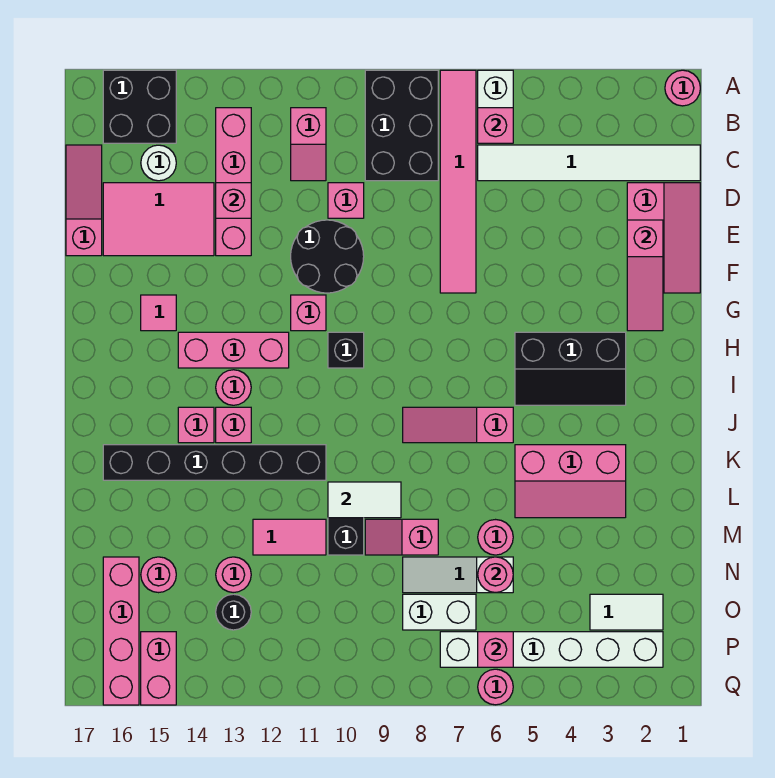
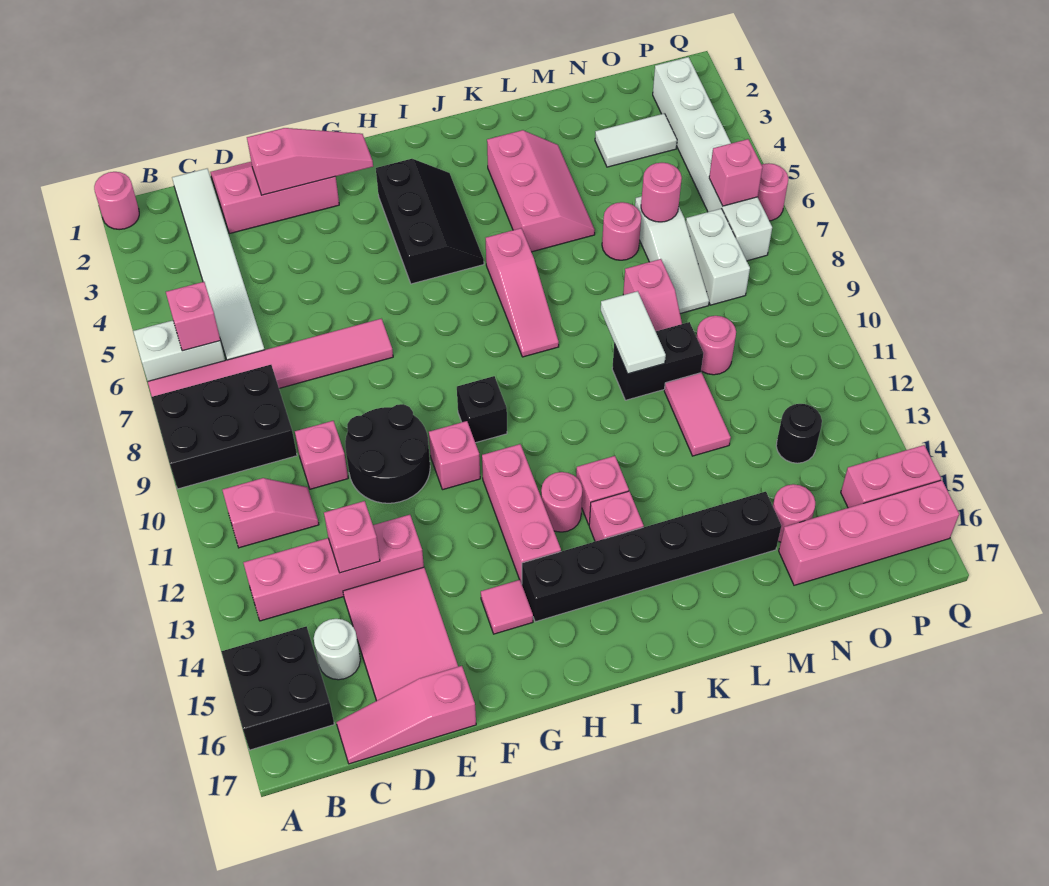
black 1x6 brick [103,445,326,480] -> black 1x6 brick turned to [522,492,781,622]
pink 1x1 round brick [216,557,251,593] -> pink 1x1 round brick moved to [697,316,736,375]
white 1x2 tile [590,594,663,630] -> white 1x2 tile turned to [595,113,677,167]

